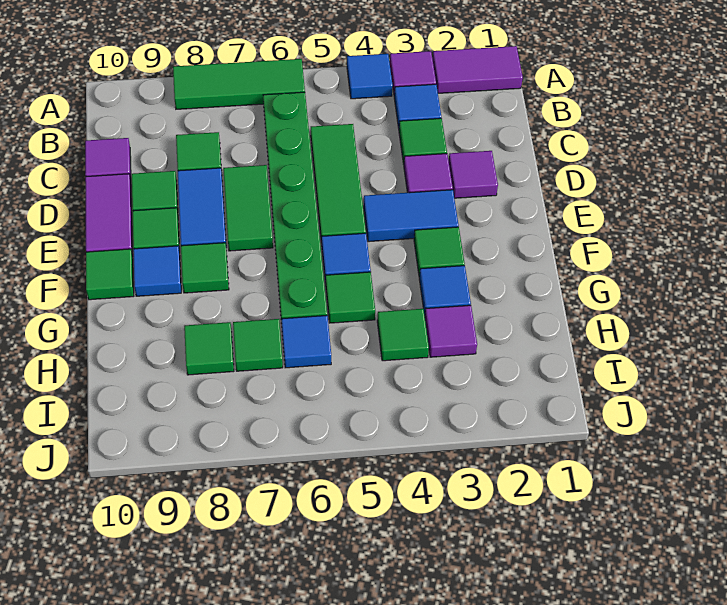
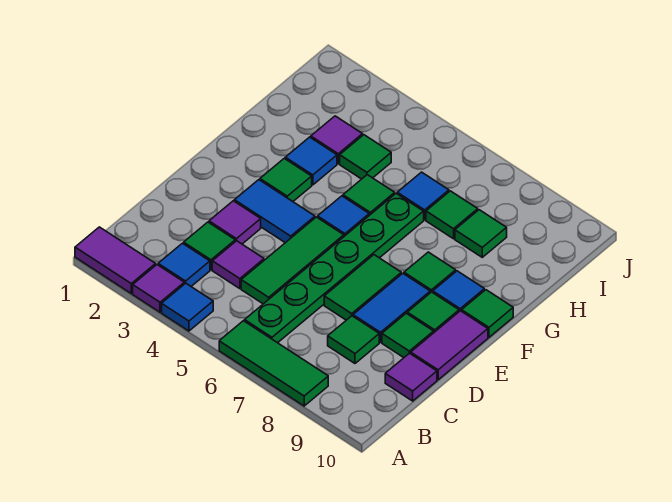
purple 1x1 tile [449,151,498,198] -> purple 1x1 tile moved to [212,241,264,289]

